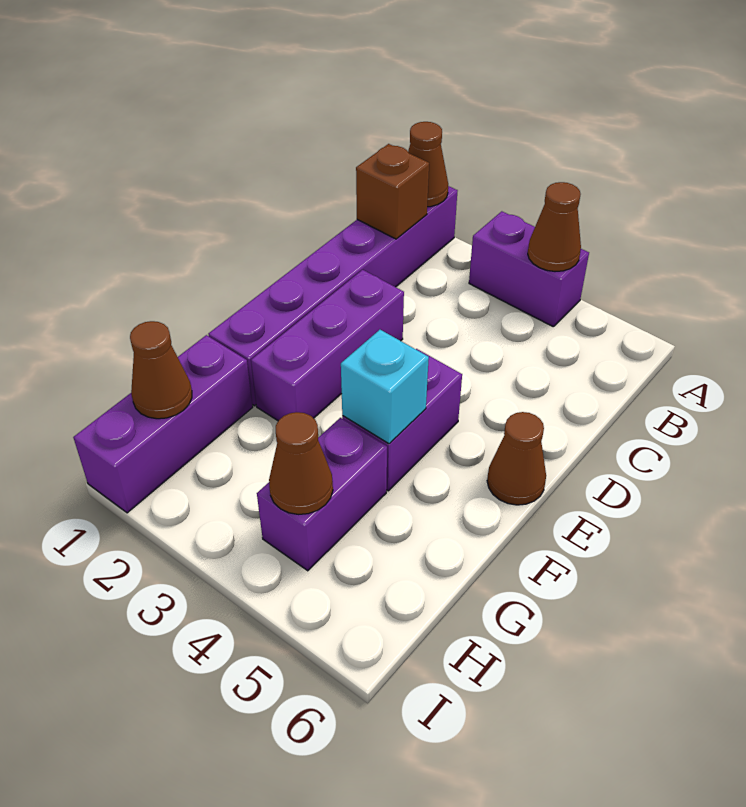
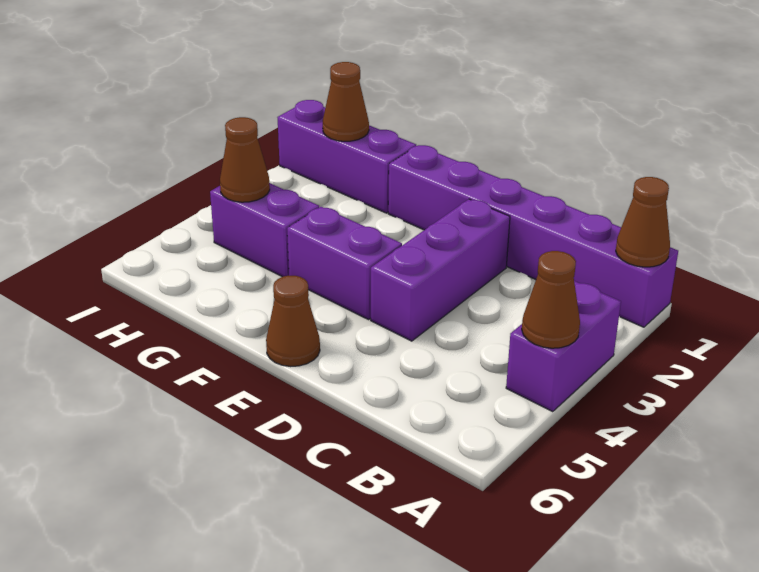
brown 1x1 brick [356,144,429,239] -> none
purple 1x3 brick [251,270,404,421] -> purple 1x3 brick turned to [371,199,510,341]
cyan 1x1 brick [341,330,429,444] -> none

